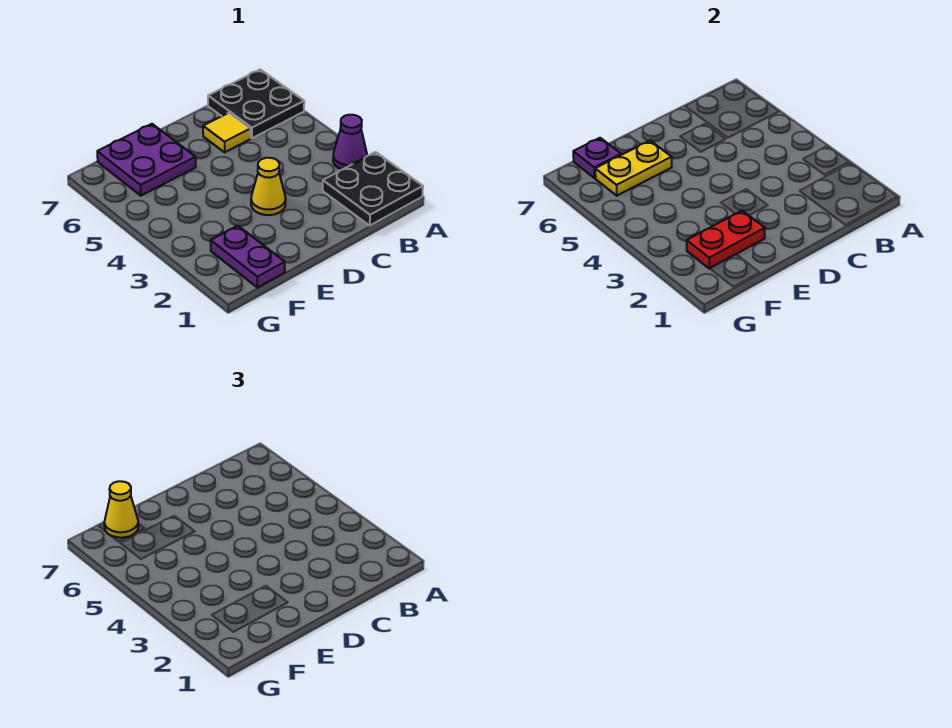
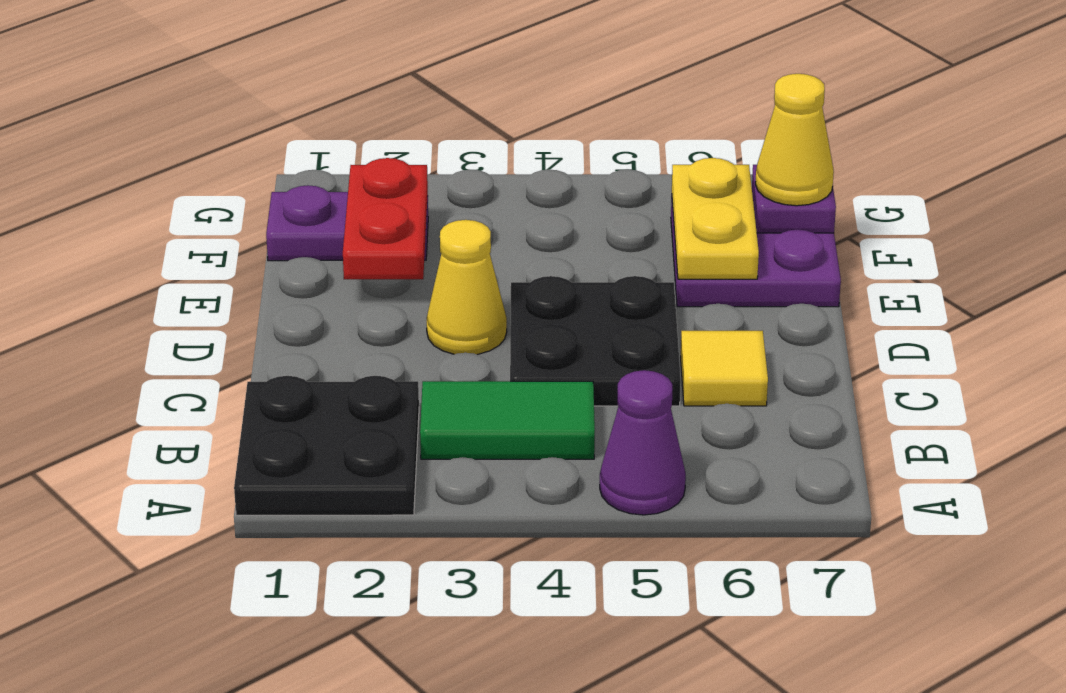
purple 1x1 cone [333,115,367,170] -> purple 1x1 cone moved to [600,370,686,515]
black 2x2 plate [208,70,304,138] -> black 2x2 plate moved to [510,276,681,406]
none -> green 1x2 tile [420,381,595,459]

